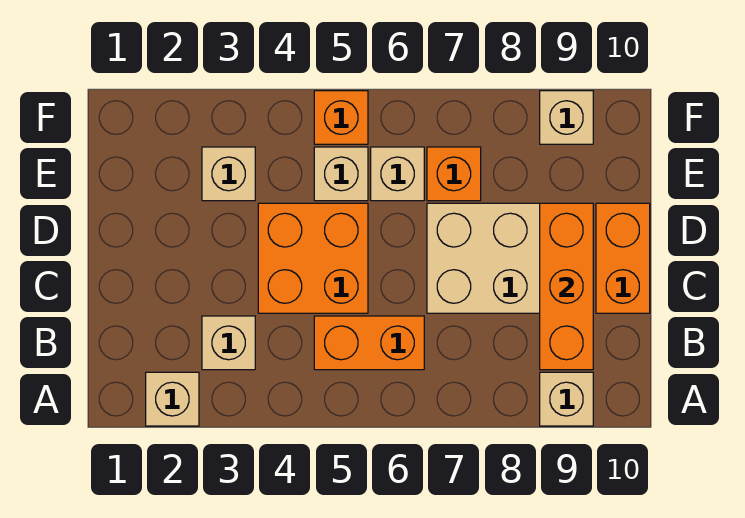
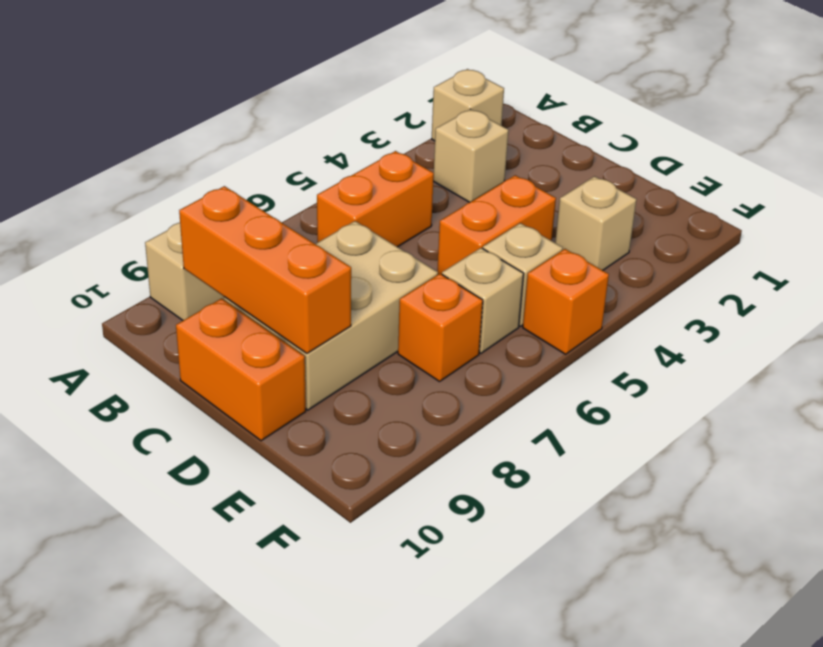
orange 2x2 brick [258,203,368,313] -> orange 1x2 brick [437,175,556,274]
tan 1x1 brick [540,91,593,144] -> none

